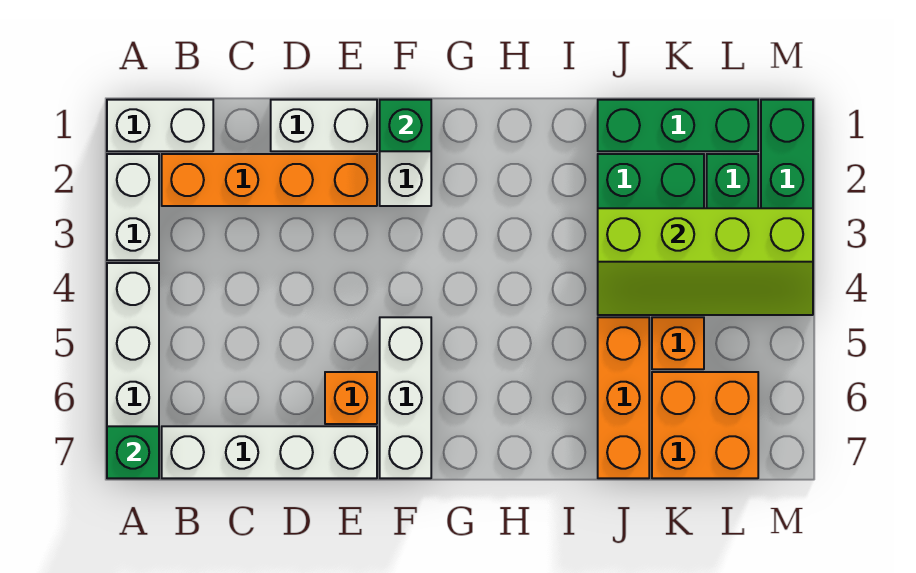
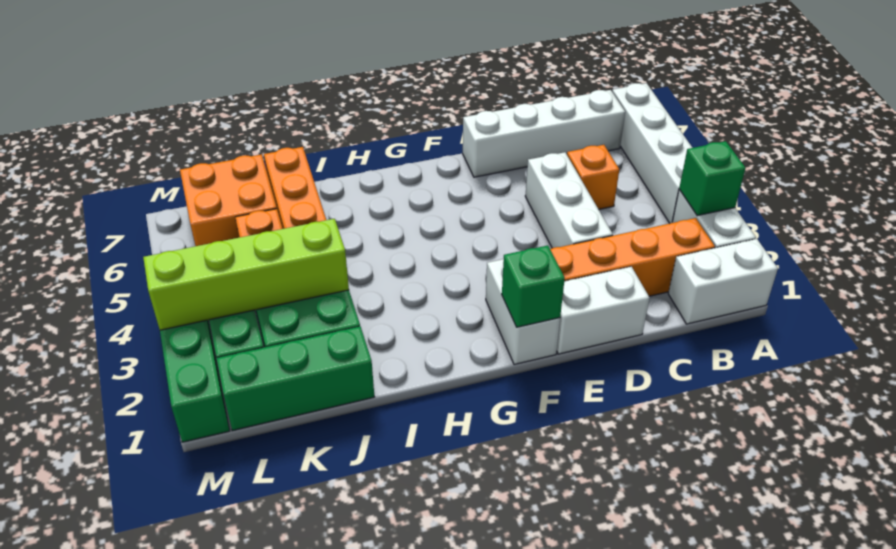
green 1x1 brick [107,426,159,478] -> green 1x1 brick moved to [679,141,745,216]
orange 1x1 brick [325,372,377,424] -> orange 1x1 brick moved to [567,145,619,209]
white 1x3 brick [380,317,431,478] -> white 1x3 brick moved to [525,152,613,248]

